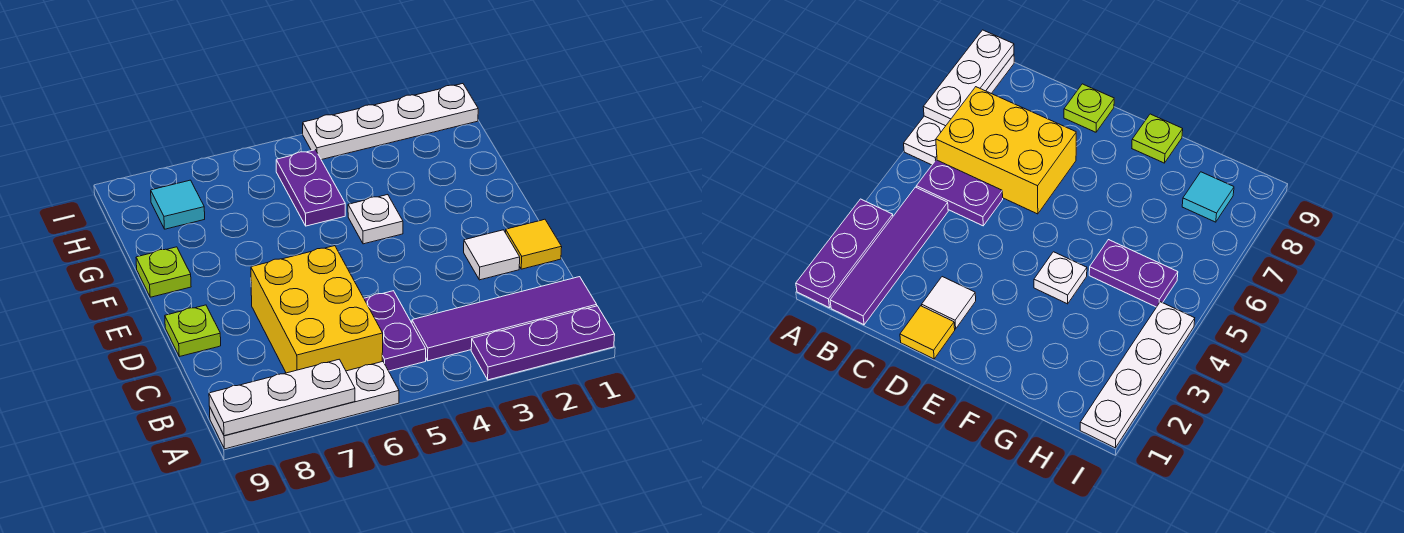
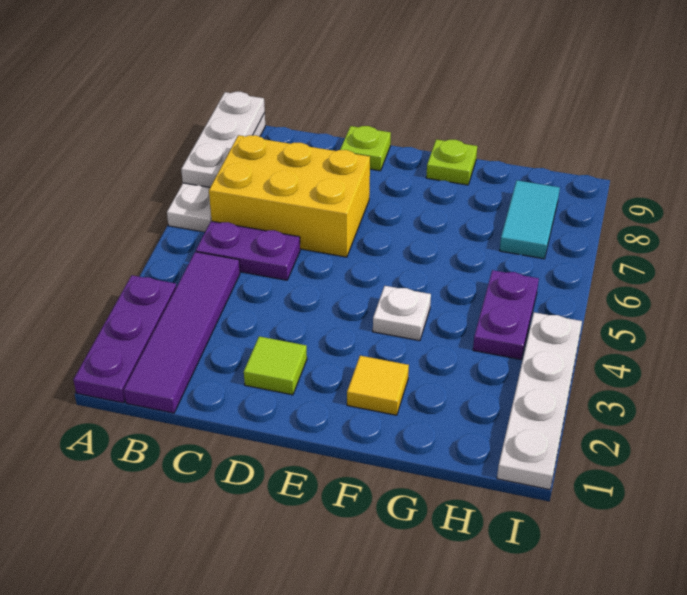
yellow 1x1 tile [506,219,562,269] -> yellow 1x1 tile moved to [347,356,409,415]
white 1x1 tile [464,230,520,280] -> lime 1x1 tile [244,336,307,395]
purple 1x2 plate [276,150,345,226] -> purple 1x2 plate turned to [473,270,539,359]
cyan 1x1 tile [151,180,205,229] -> cyan 1x2 tile [500,180,560,259]

